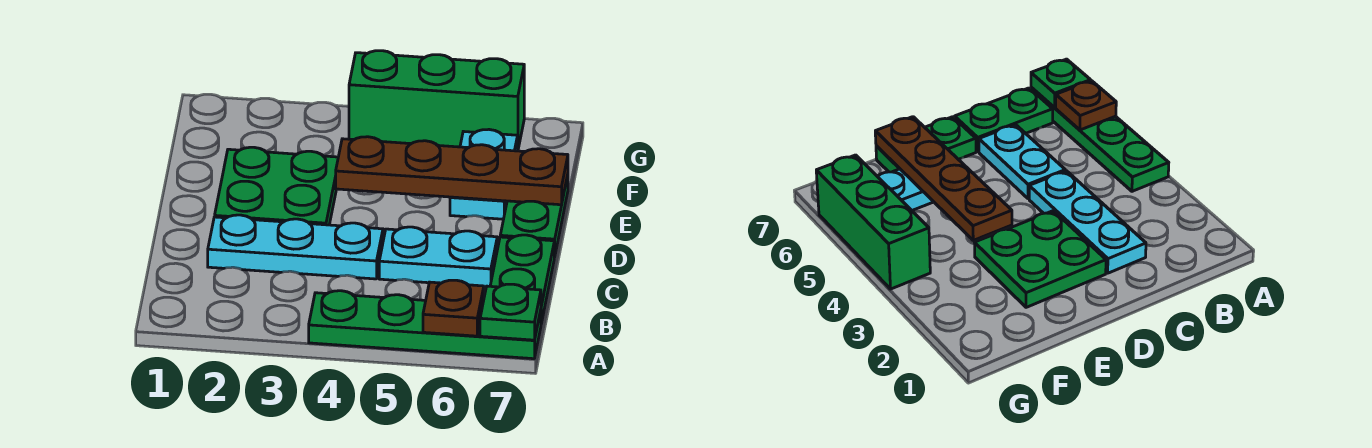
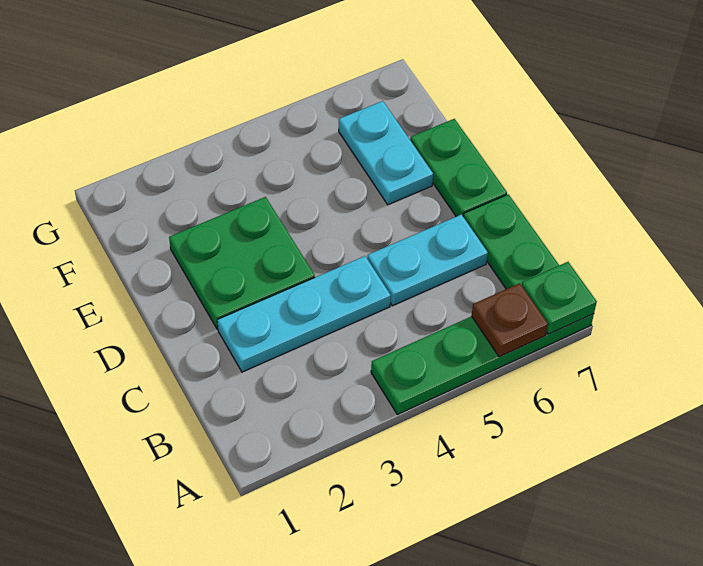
brown 1x4 plate [336,137,568,205] -> none
green 1x3 brick [349,51,524,148] -> none

